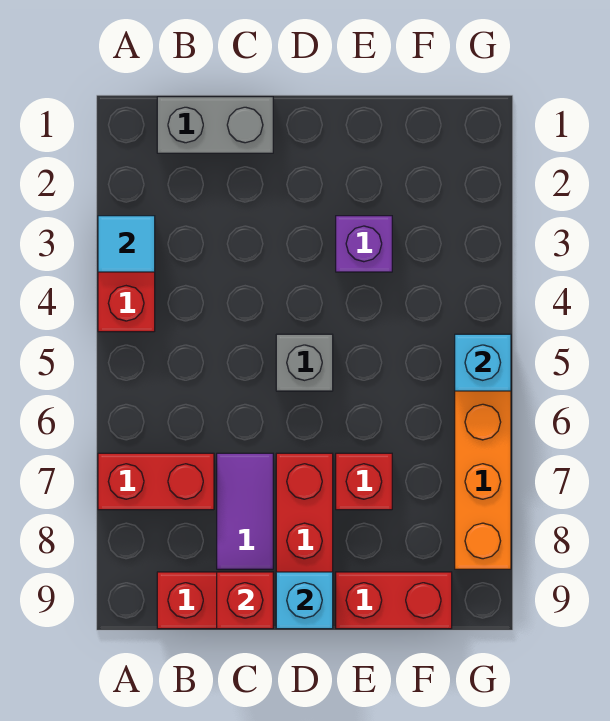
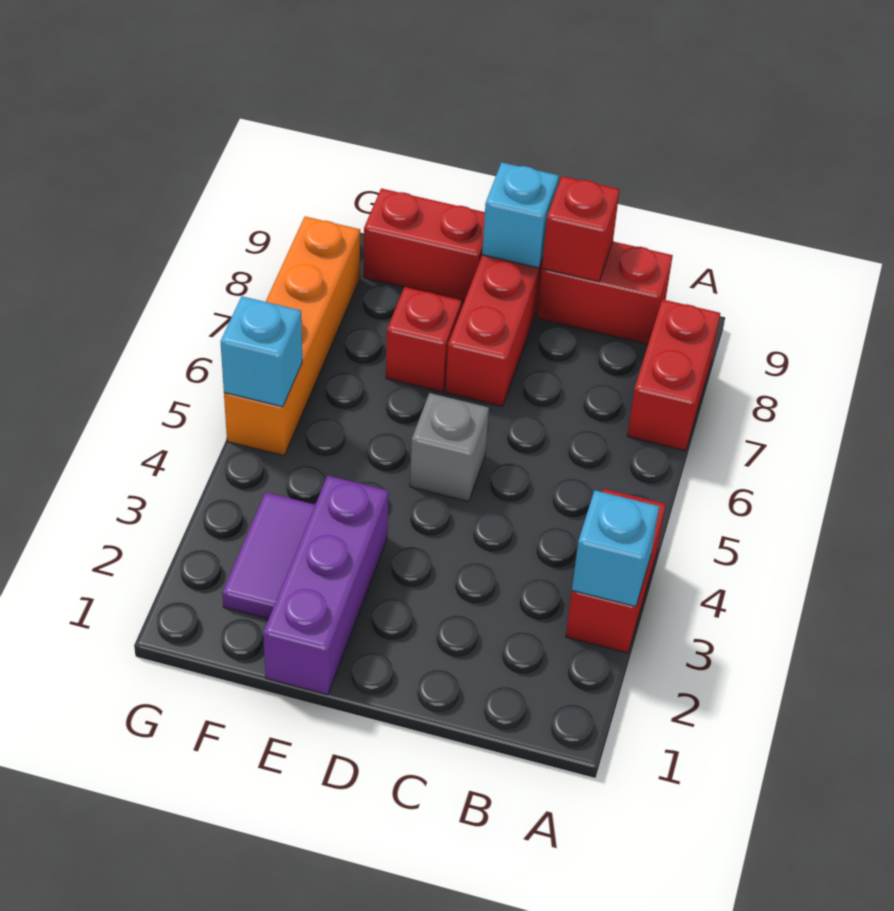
cyan 1x1 tile [98,216,155,272] -> cyan 1x1 brick [572,491,659,607]
red 1x2 brick [98,453,214,510] -> red 1x2 brick turned to [627,299,720,451]
grey 1x2 brick [157,97,273,153] -> none
purple 1x2 tile [217,453,273,569] -> purple 1x2 tile moved to [222,492,315,619]
purple 1x1 brick [336,216,392,272] -> purple 1x3 brick [263,476,388,695]

